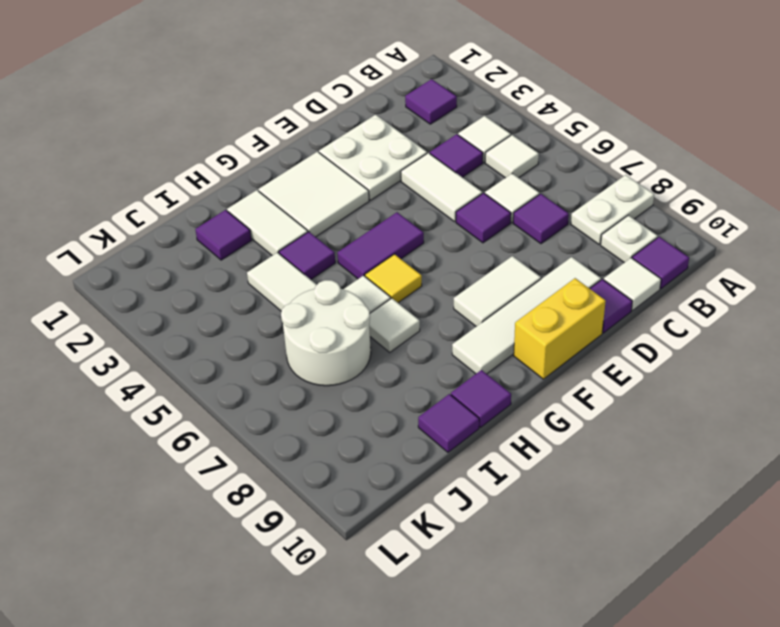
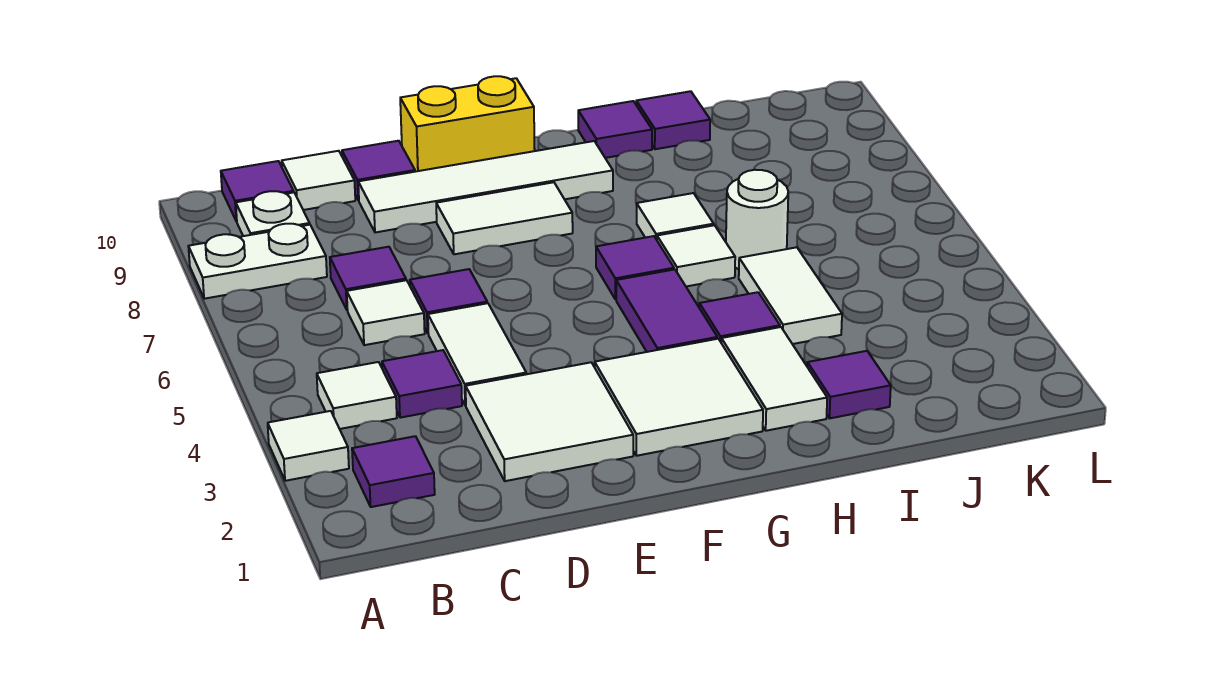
white 1x1 tile [485,135,539,178] -> white 1x1 tile moved to [268,411,349,481]
white 2x2 plate [319,115,427,200] -> white 2x2 tile [466,362,633,481]
purple 1x2 tile [337,212,424,279] -> purple 1x2 tile turned to [616,269,717,352]
yellow 1x1 tile [365,254,422,303] -> purple 1x1 tile [596,236,674,299]
white 2x2 round brick [281,280,371,386] -> white 1x1 round brick [726,170,788,269]

